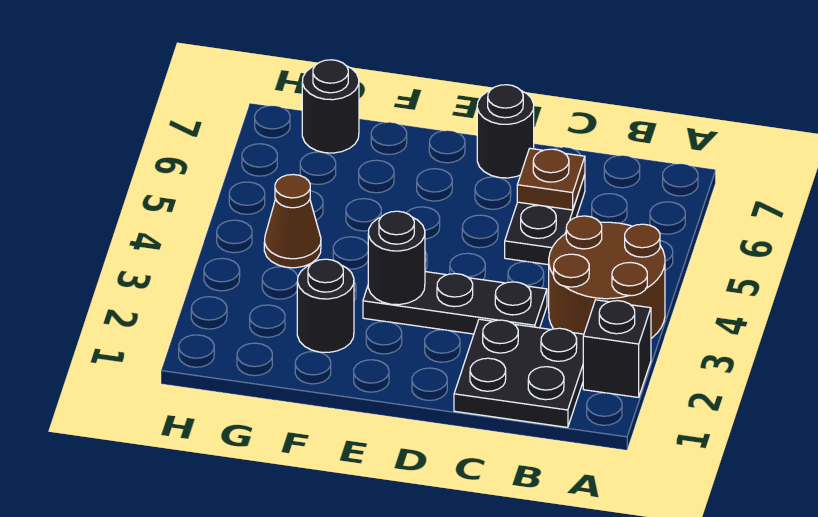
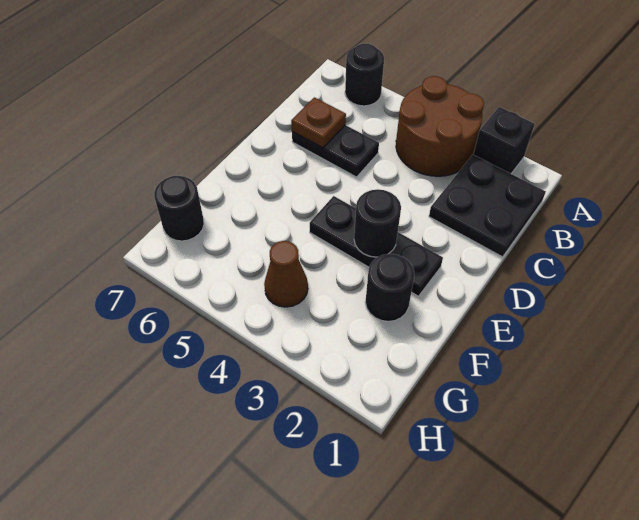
black 1x3 plate [363,272,547,334] -> black 1x3 plate turned to [310,196,443,296]
black 1x1 round brick [477,85,534,178] -> black 1x1 round brick moved to [345,43,384,106]

